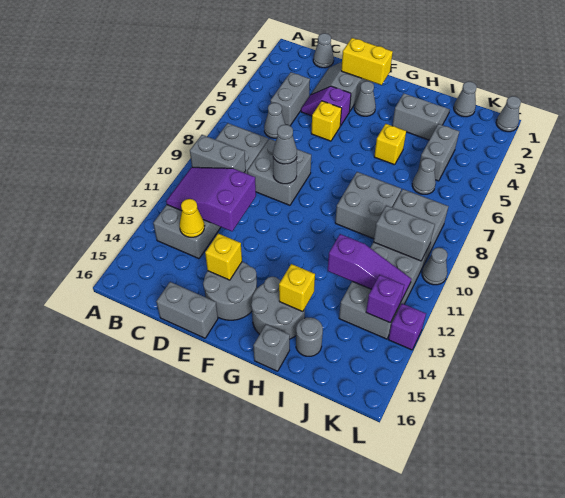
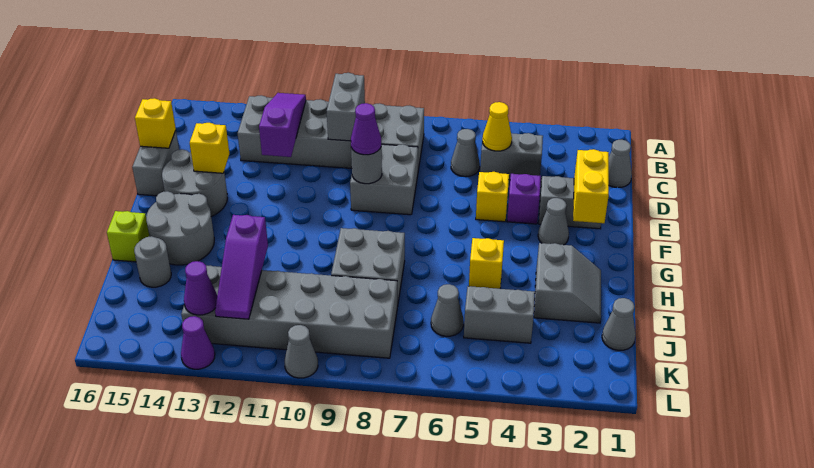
purple 2x3 slope [166,167,256,231] -> purple 1x3 slope [259,93,306,157]
yellow 1x1 cone [180,199,204,237] -> yellow 1x1 cone moved to [482,102,512,151]
grey 1x1 cone [273,125,297,164] -> purple 1x1 cone [351,103,381,155]
yellow 1x1 brick [279,264,315,312] -> yellow 1x1 brick moved to [135,98,176,148]
grey 1x1 brick [253,324,290,371] -> lime 1x1 brick [107,211,150,262]
grey 1x2 brick [374,205,435,261] -> none
purple 1x1 brick [366,275,404,323] -> purple 1x1 cone [184,261,217,315]
grey 1x1 cone [496,96,521,132] -> none
purple 1x1 brick [388,304,426,350] -> purple 1x1 cone [181,316,215,369]

